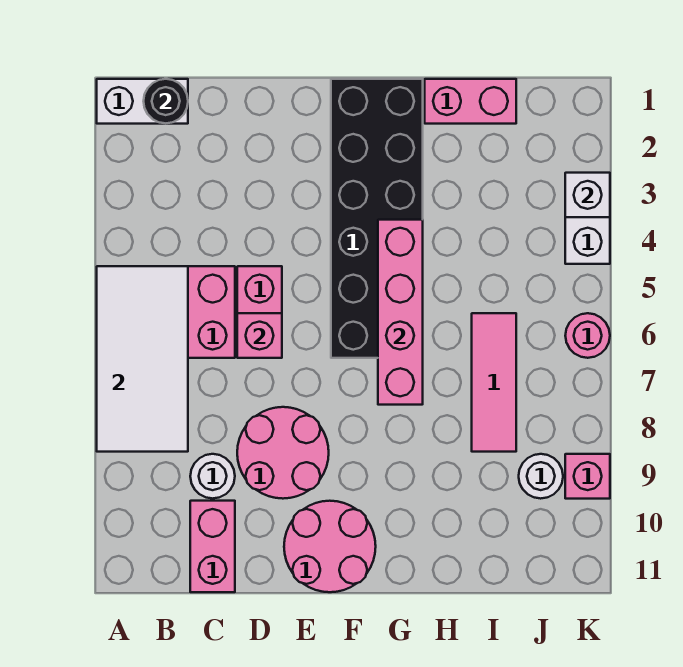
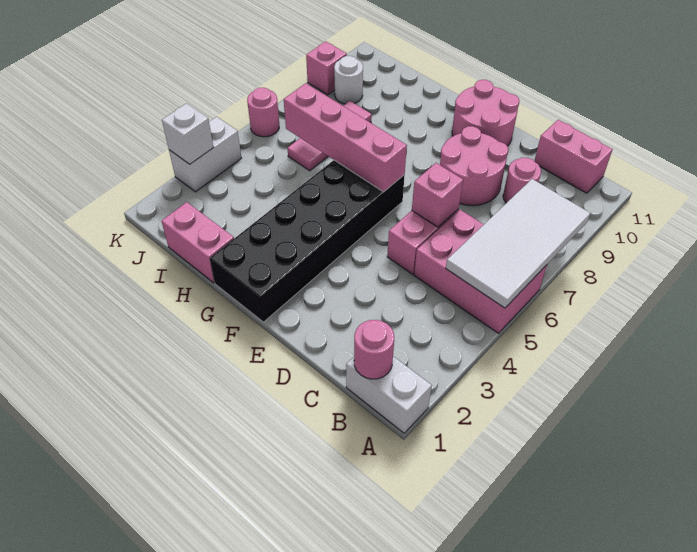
black 1x1 round brick [144,79,188,124] -> pink 1x1 round brick [354,320,394,379]
white 1x1 round brick [190,454,235,499] -> pink 1x1 round brick [503,158,541,203]
pink 1x2 brick [190,501,235,592] -> pink 1x2 brick turned to [534,120,613,193]
pink 1x4 brick [378,220,423,405] -> pink 1x4 brick turned to [284,83,407,192]

